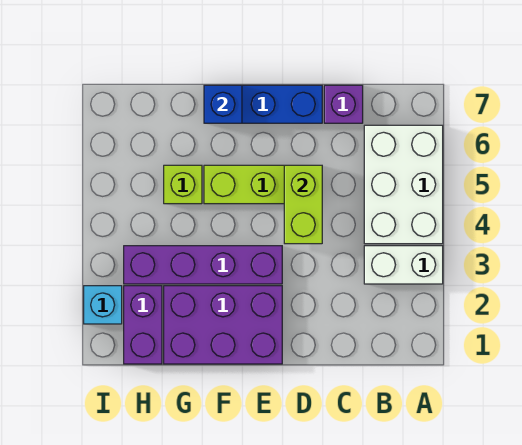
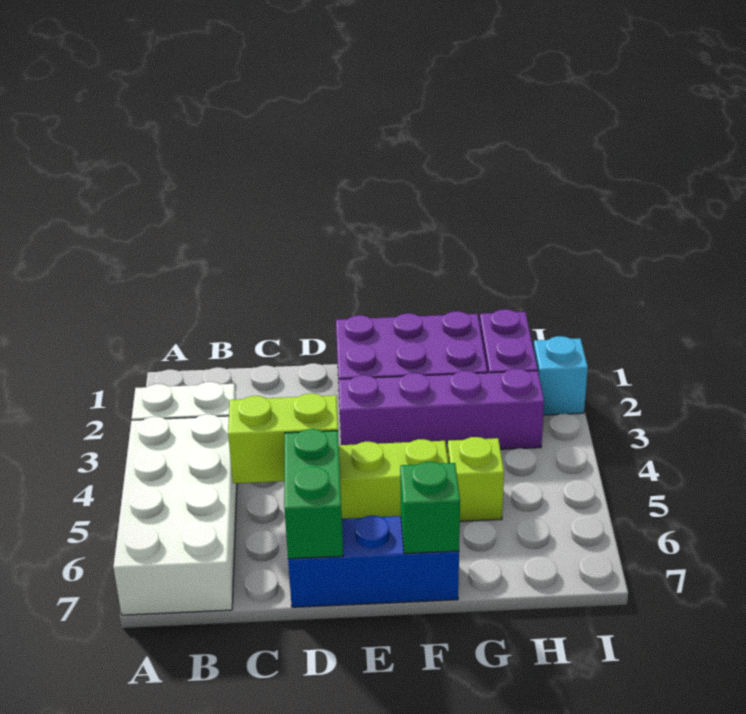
white 2x3 brick [364,125,443,244] -> white 2x4 brick [113,414,237,615]
purple 1x1 brick [324,85,363,123] -> none
lime 1x2 brick [284,165,322,244] -> lime 1x2 brick turned to [228,393,338,483]
none -> green 1x2 brick [284,429,343,559]
blue 1x1 brick [204,85,242,123] -> green 1x1 brick [400,462,460,554]

